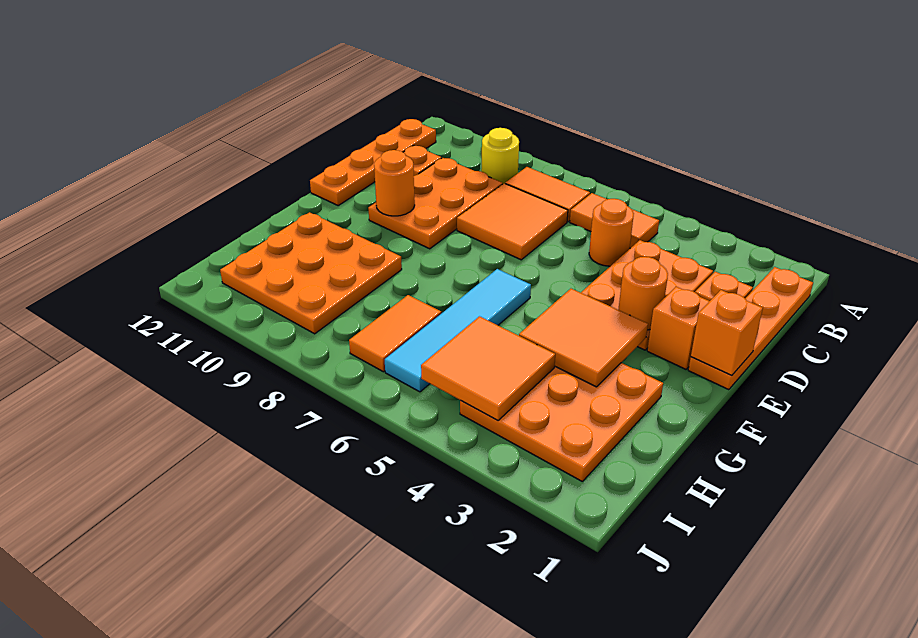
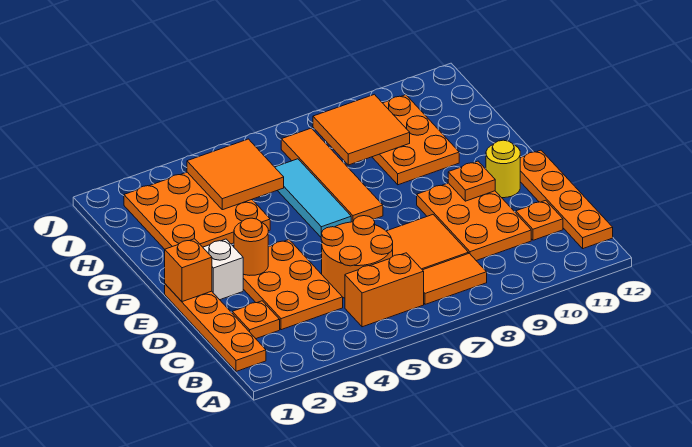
orange 1x2 tile [570,193,659,248] -> orange 1x2 brick [345,253,424,327]
yellow 1x1 round brick [481,128,519,184] -> yellow 1x1 round brick moved to [486,140,520,198]
orange 1x1 round brick [589,199,634,266] -> orange 2x2 round brick [321,216,393,298]
orange 1x1 brick [647,287,709,369] -> white 1x1 brick [203,239,243,300]
orange 1x1 round brick [374,150,415,216] -> orange 1x1 plate [448,161,495,201]
orange 2x2 tile [519,289,648,387] -> orange 2x2 tile moved to [313,94,410,165]
cyan 1x4 tile [385,269,531,392] -> cyan 1x3 tile [275,159,351,237]
orange 3x3 plate [220,212,402,334] -> orange 2x3 plate [372,95,459,185]
orange 1x2 tile [349,295,441,372] -> orange 1x4 tile [281,128,383,222]

